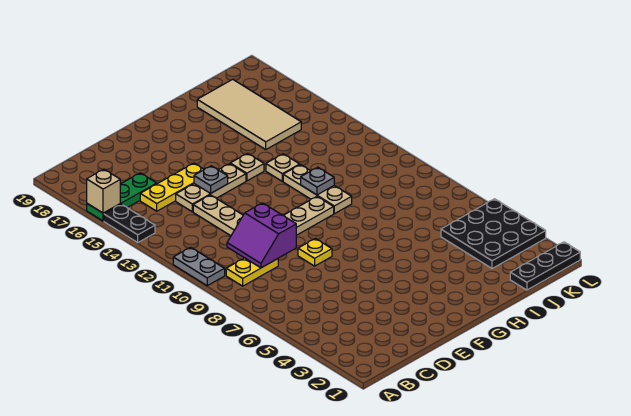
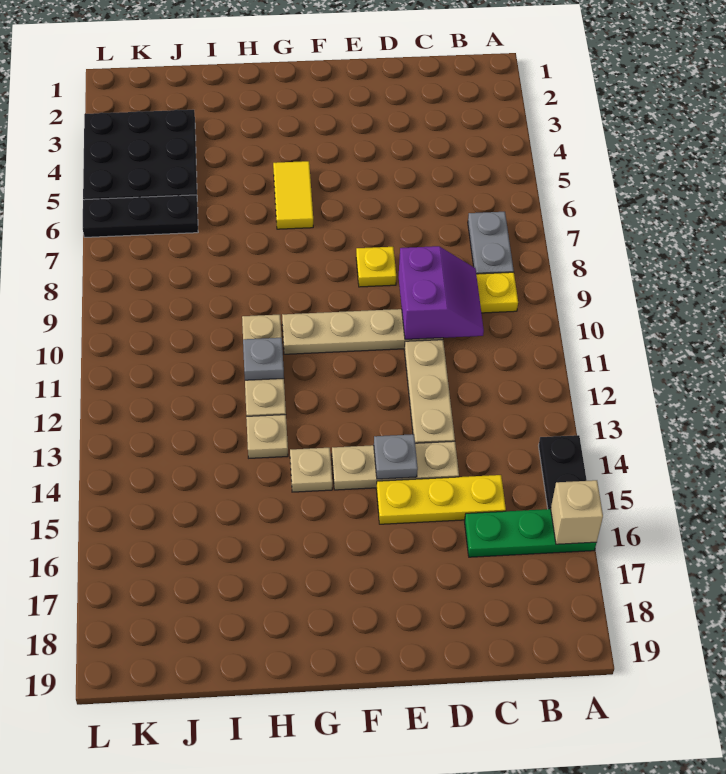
grey 1x2 plate [173,247,225,286] -> grey 1x2 plate moved to [468,212,514,274]
none -> yellow 1x2 tile [273,161,313,229]
tan 2x4 tile [197,79,301,149] -> none
black 1x3 plate [510,242,580,290] -> black 1x3 plate moved to [83,195,198,237]

